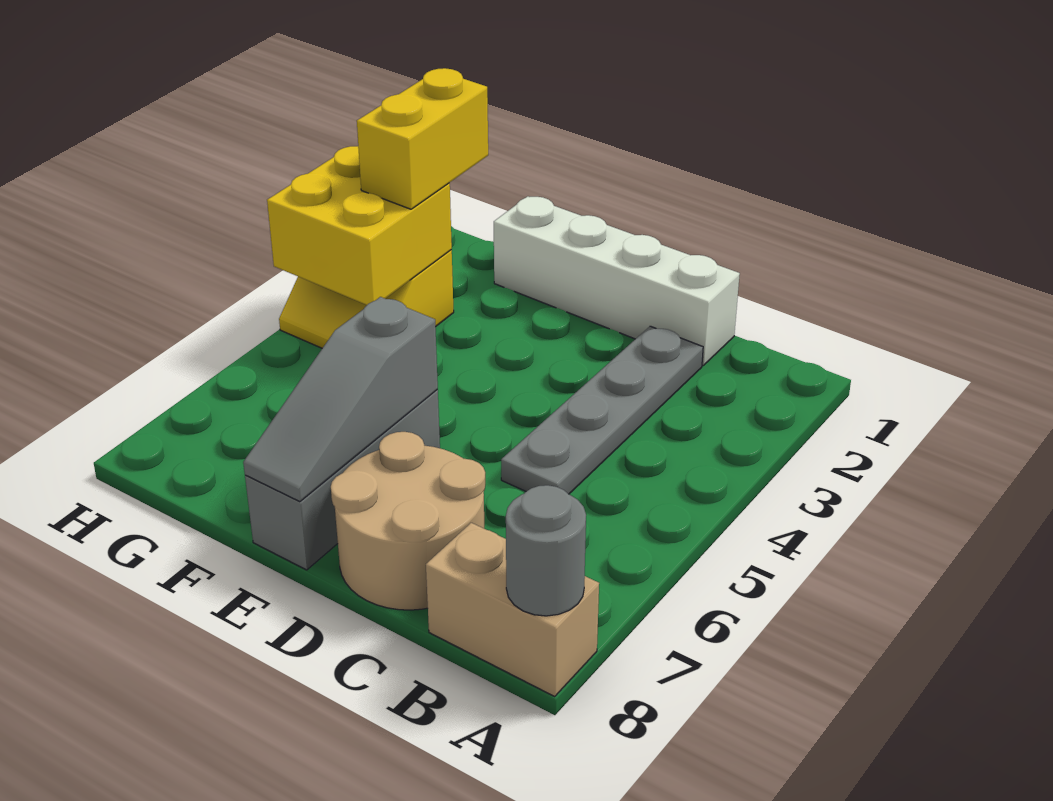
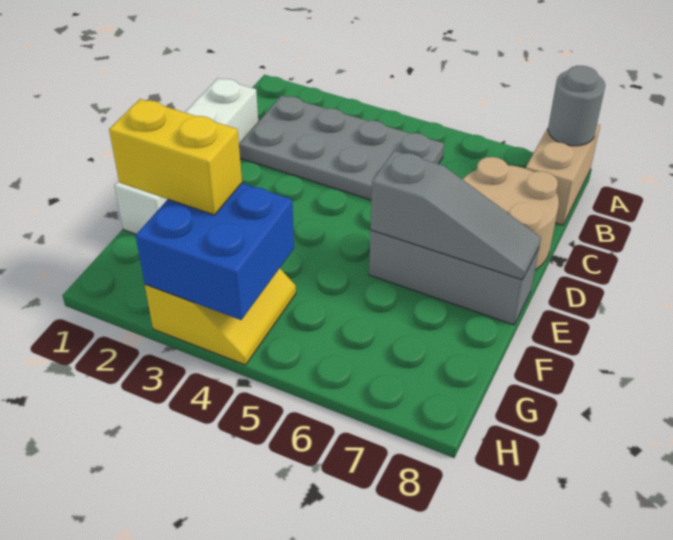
grey 1x4 plate [501,326,703,494] -> grey 2x4 plate [239,95,444,200]
yellow 2x2 brick [267,146,452,305] -> blue 2x2 brick [136,183,294,320]

